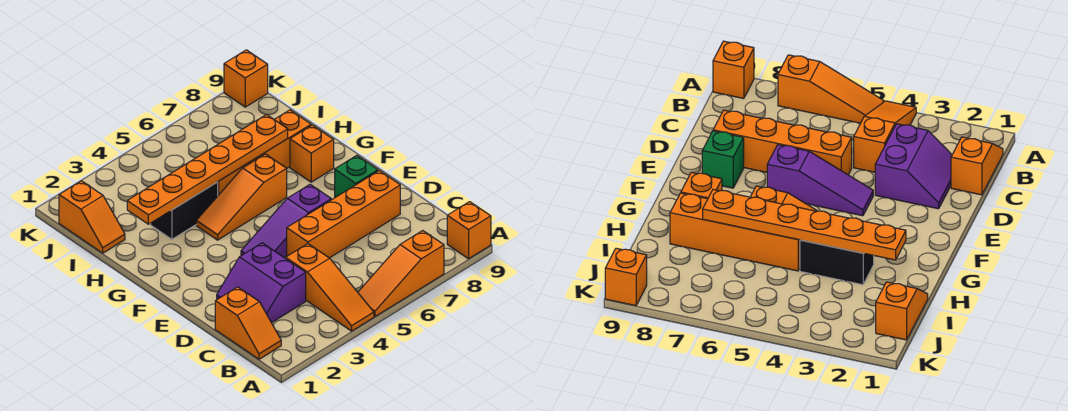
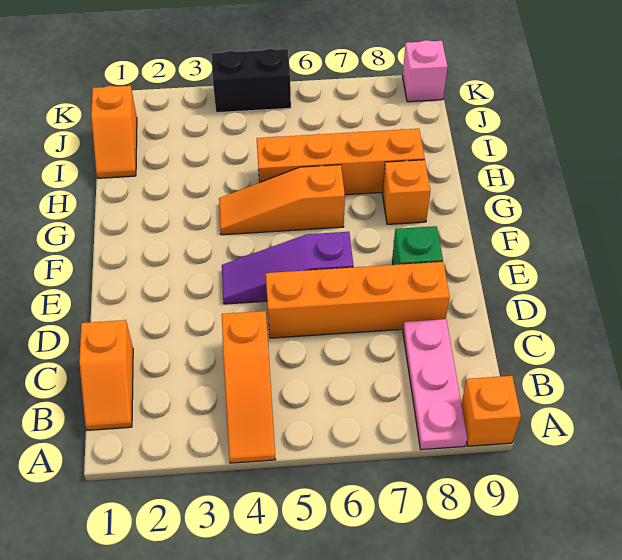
orange 1x3 slope [358,231,444,316] -> none
none -> pink 1x3 plate [403,319,467,450]
purple 2x2 slope [217,243,306,323] -> none
orange 1x6 plate [127,114,288,224] -> none
black 1x2 brick [151,182,218,239] -> black 1x2 brick moved to [212,49,291,113]
orange 1x1 brick [224,50,268,107] -> pink 1x1 brick [402,40,448,102]

